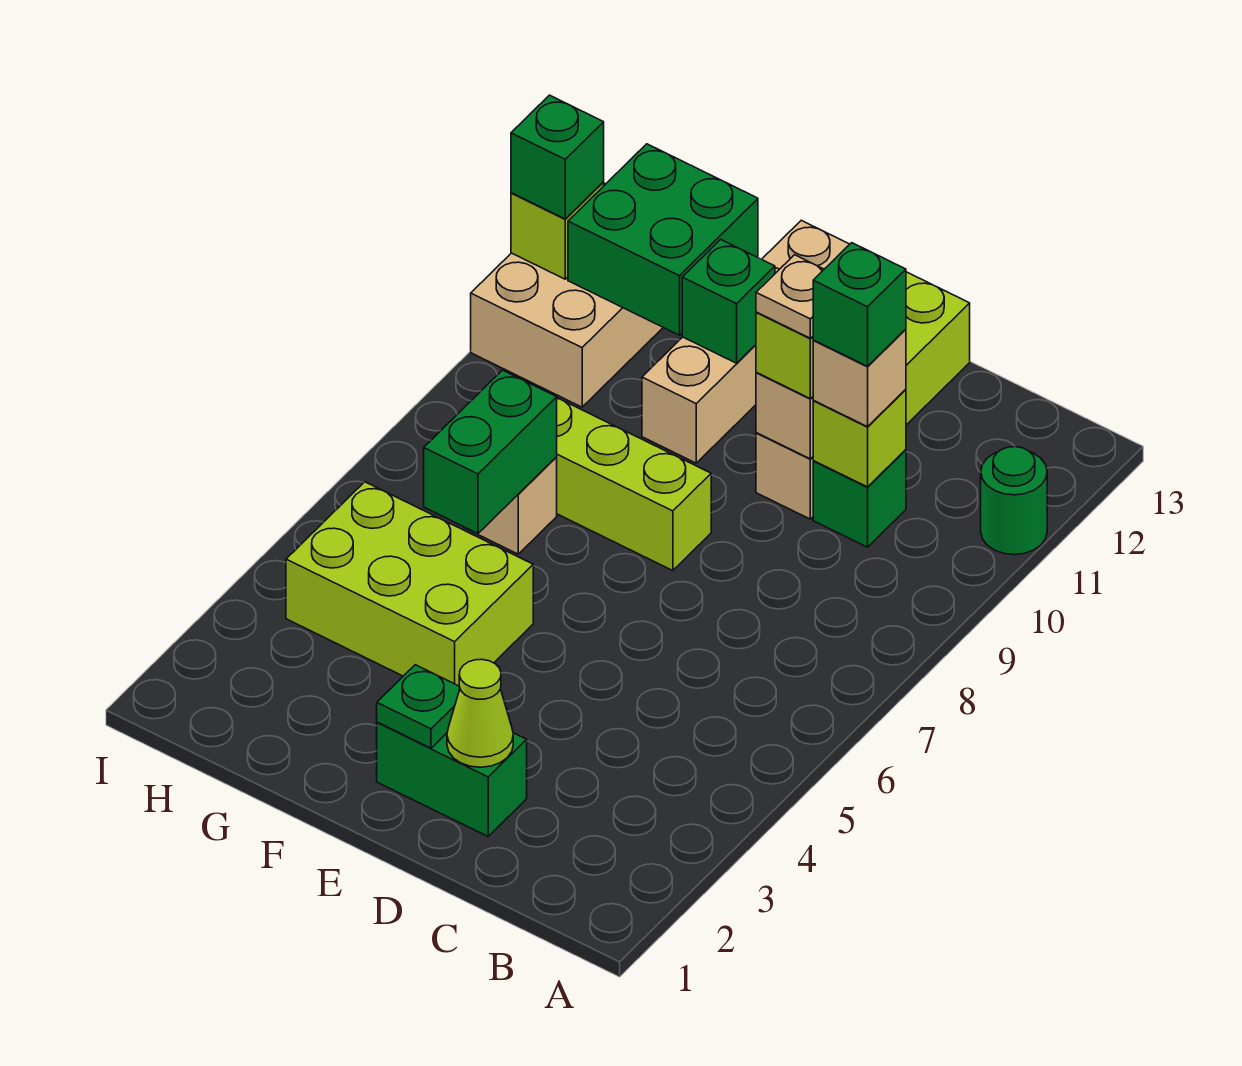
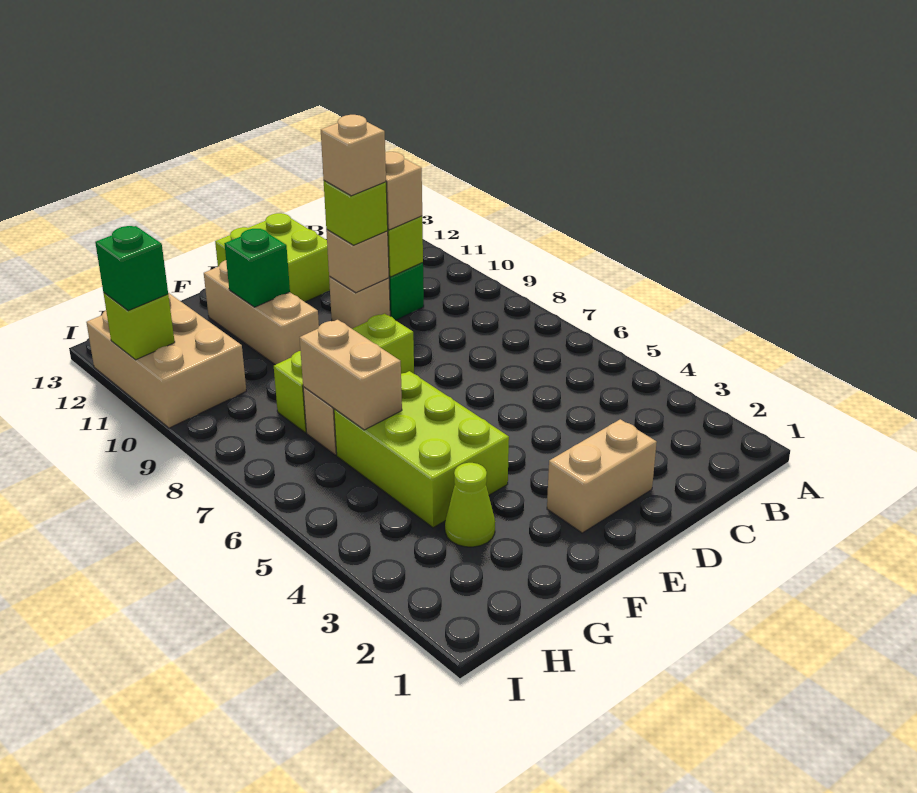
green 1x1 round brick [981,447,1047,555] -> none
green 1x1 brick [813,243,906,366] -> none
green 1x2 brick [377,722,527,836] -> tan 1x2 brick [547,419,657,533]
lime 1x1 cone [447,659,513,767] -> lime 1x1 cone moved to [445,463,495,547]
tan 1x1 plate [756,255,824,338] -> tan 1x1 brick [321,115,386,196]
green 1x1 plate [377,665,460,748] -> none
lime 2x3 brick [286,482,533,686] -> lime 2x3 brick turned to [334,371,509,528]
tan 1x4 brick [642,220,850,463] -> tan 1x3 brick [204,260,319,365]
green 1x2 brick [424,370,557,534] -> tan 1x2 brick [300,320,402,430]
green 2x2 brick [568,144,758,335] -> none

